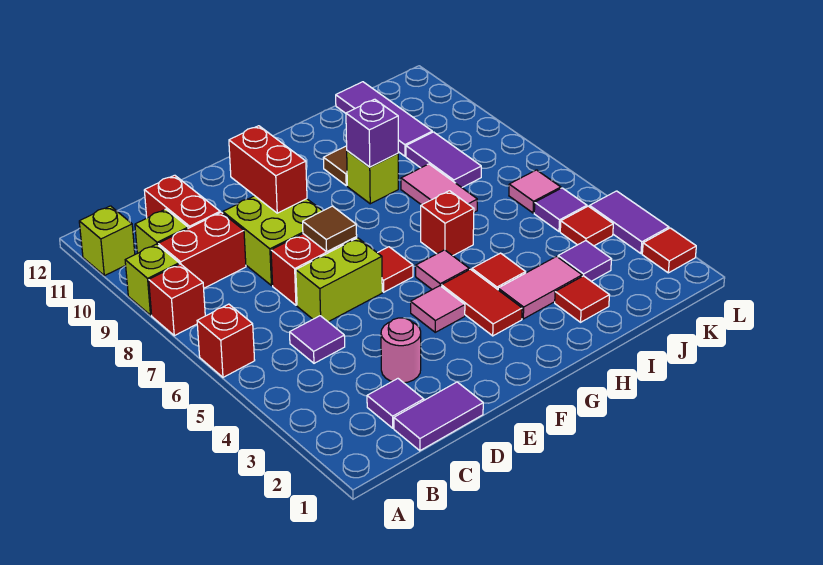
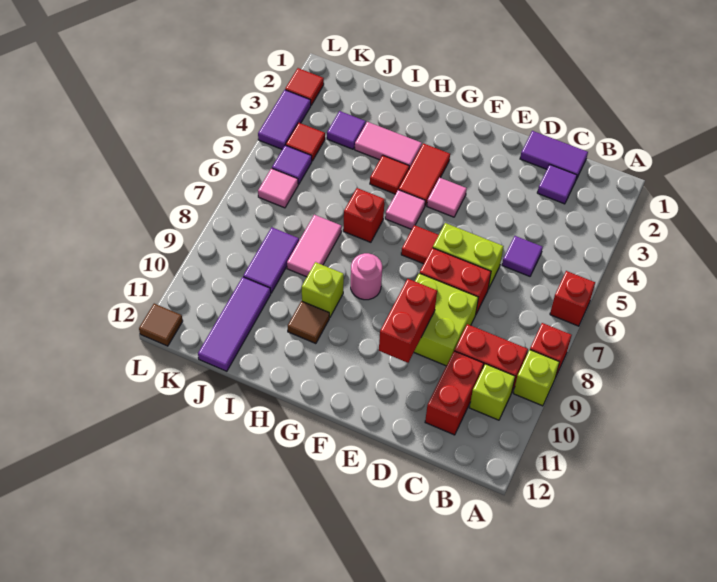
lime 1x1 brick [79,206,135,276] -> none
pink 1x1 round brick [381,318,421,383] -> pink 1x1 round brick moved to [351,253,382,300]
brown 1x1 tile [303,206,357,252] -> brown 1x1 tile moved to [139,304,183,346]
purple 1x1 brick [346,99,398,167] -> none
red 1x1 tile [555,276,610,322] -> none

